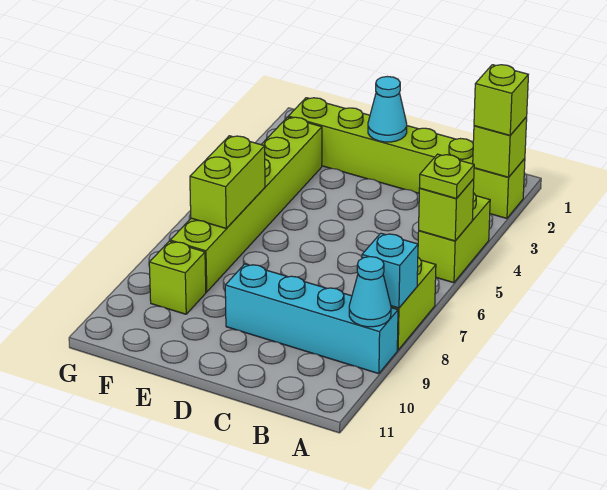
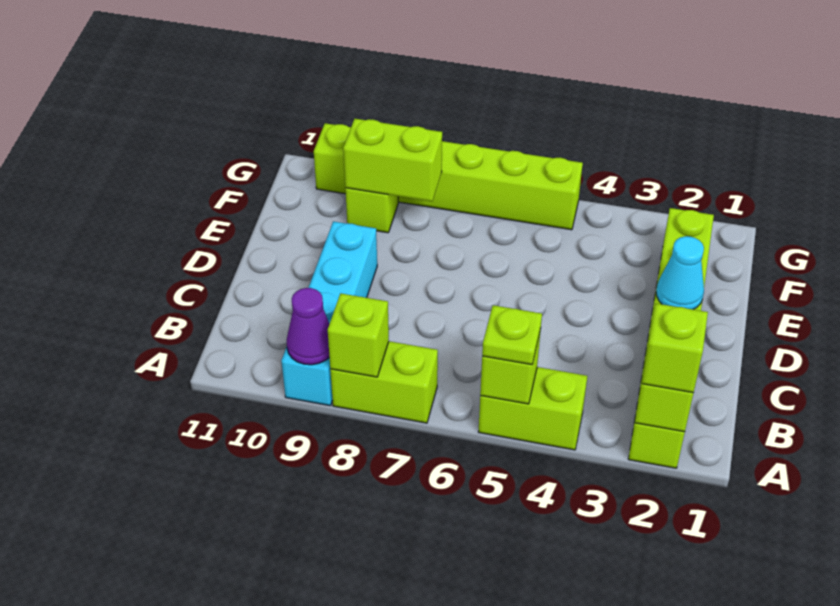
cyan 1x1 brick [362,233,418,308] -> lime 1x1 brick [328,293,389,377]
cyan 1x1 cone [349,257,391,327] -> purple 1x1 cone [287,288,329,365]
lime 1x6 brick [170,117,322,292] -> lime 1x6 brick moved to [314,123,583,230]
lime 1x2 brick [190,136,265,228] -> lime 1x2 brick moved to [343,119,442,201]

